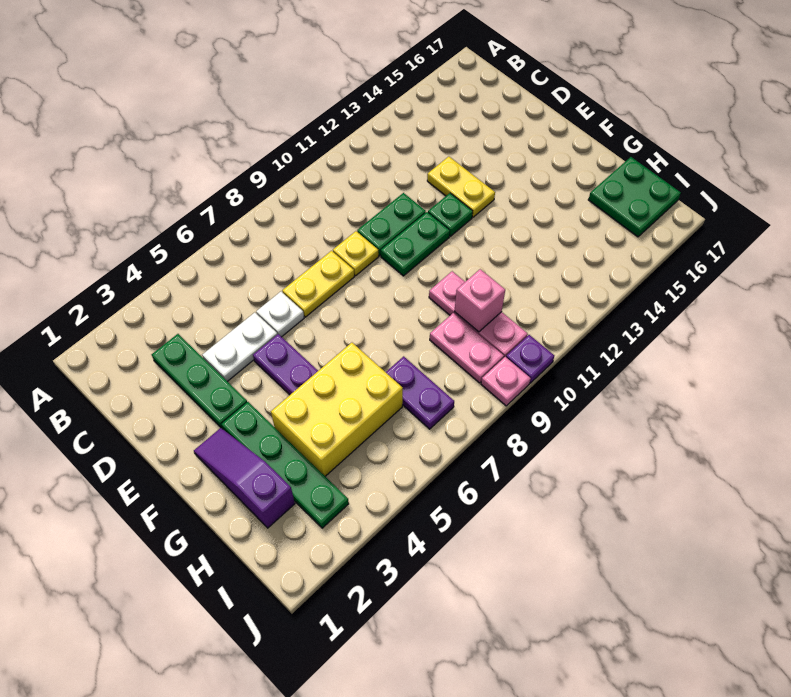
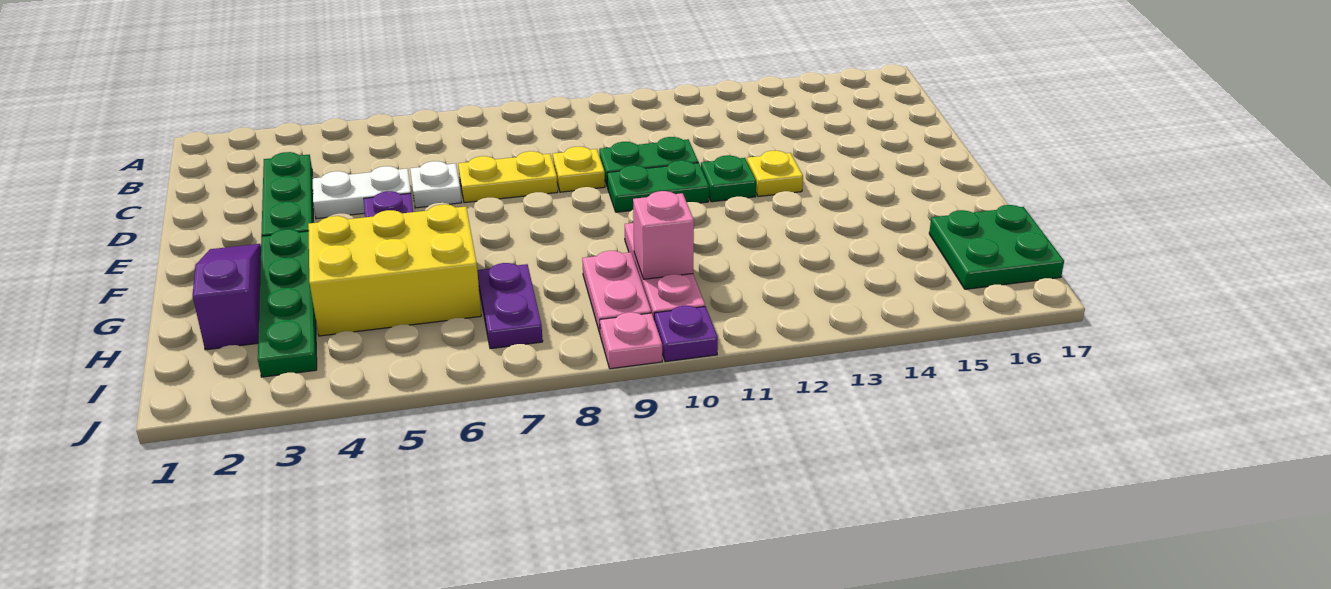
yellow 1x2 plate [427,157,495,217] -> yellow 1x1 plate [747,151,803,197]

